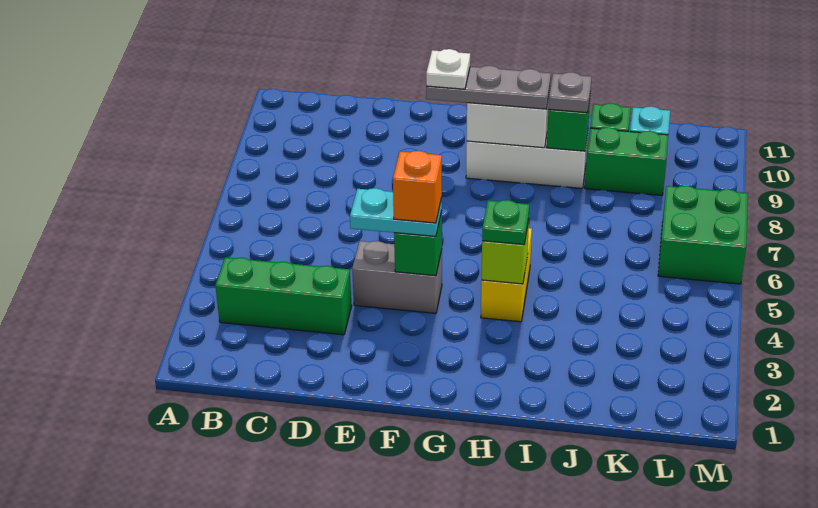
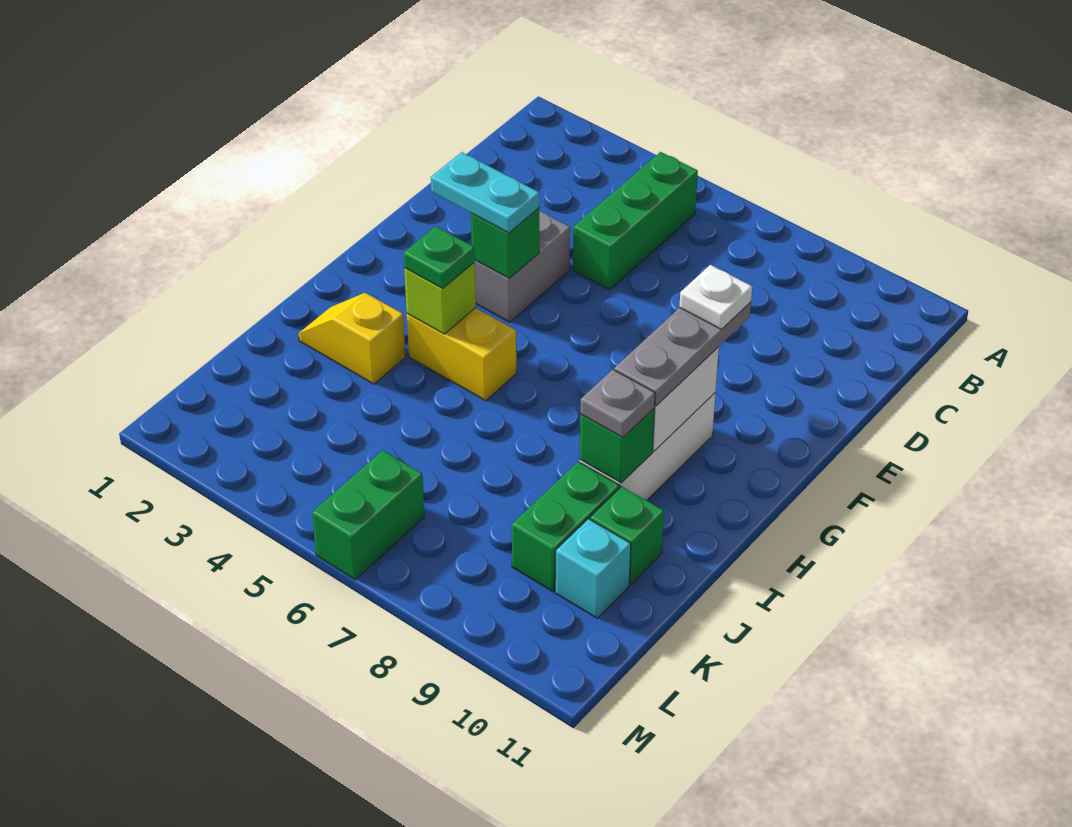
green 1x3 brick [215,257,352,335] -> green 1x3 brick moved to [573,152,698,290]
cyan 1x2 plate [350,188,442,236] -> cyan 1x2 plate turned to [431,152,539,233]
orange 1x1 brick [393,151,442,223] -> none
none -> yellow 1x2 slope [299,293,405,384]
green 2x2 brick [658,186,748,284] -> green 1x2 brick [312,450,424,580]

